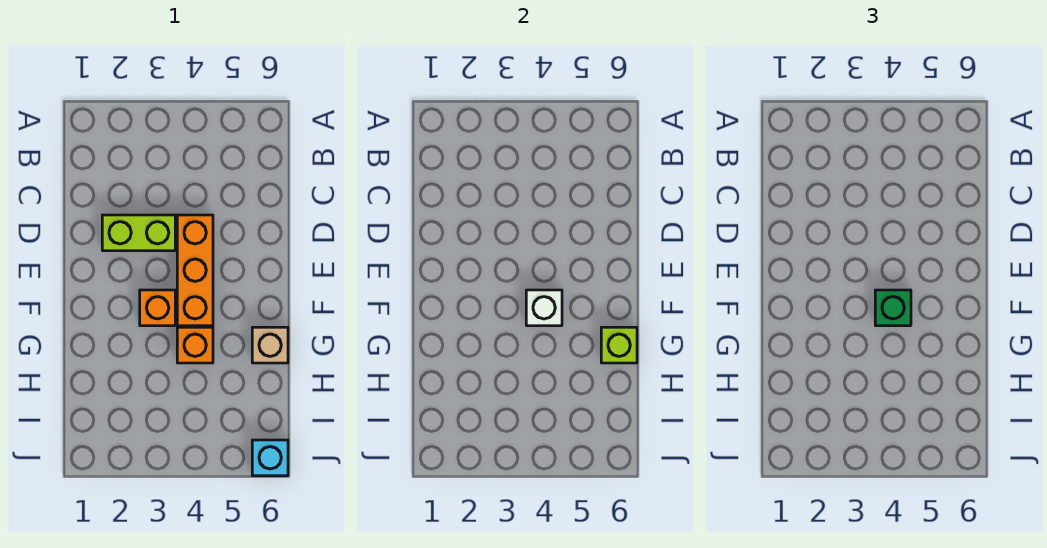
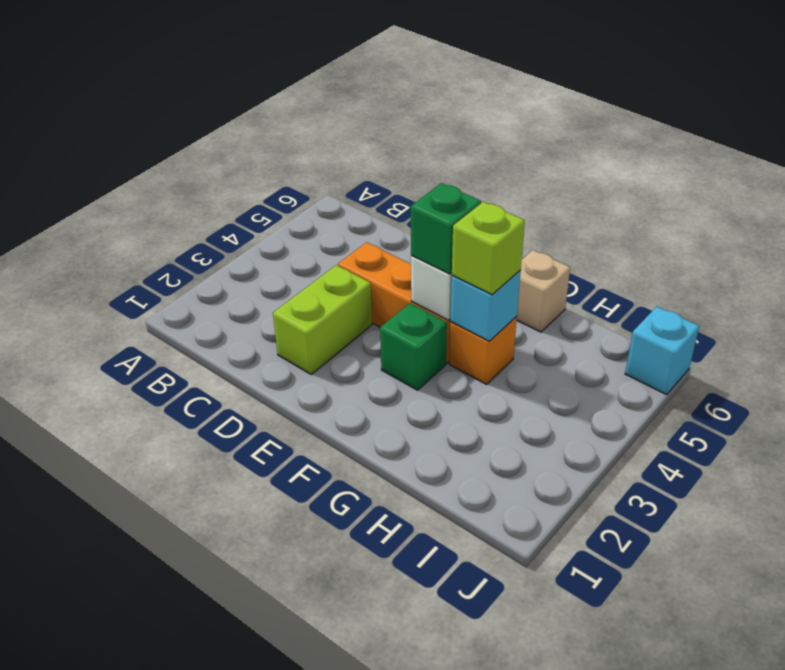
orange 1x1 brick [140,290,175,326] -> green 1x1 brick [380,303,447,390]
none -> cyan 1x1 brick [450,270,521,341]
lime 1x1 brick [601,327,637,363] -> lime 1x1 brick moved to [452,202,525,295]

